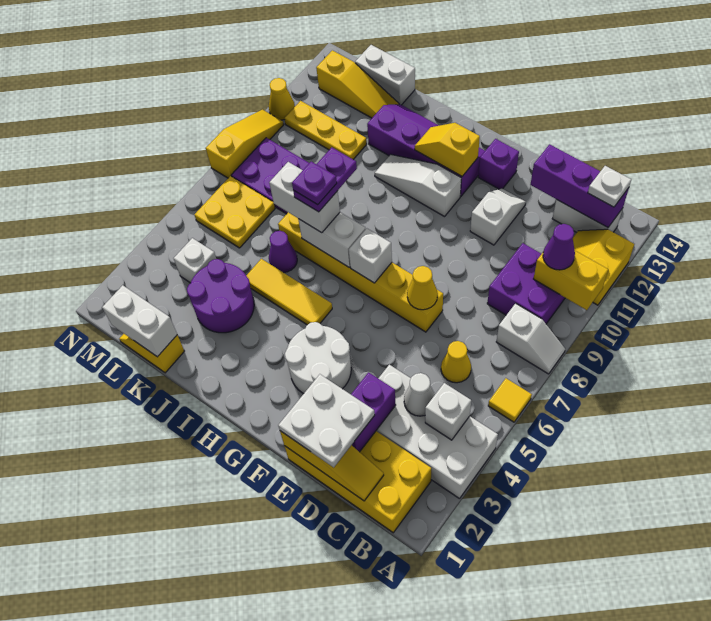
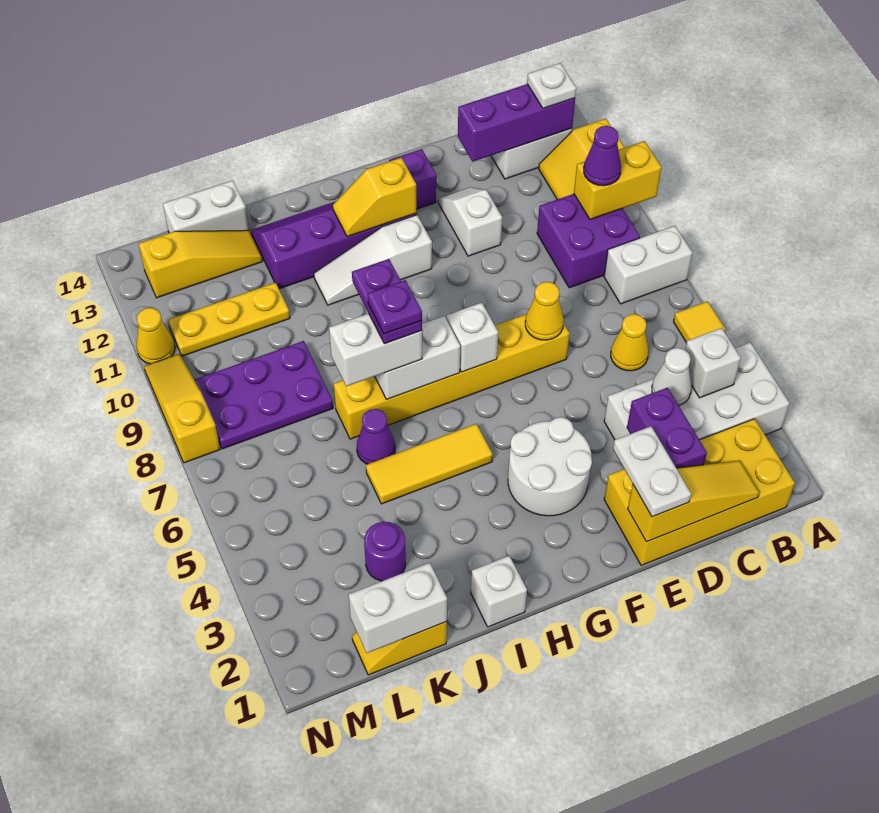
white 1x2 slope [496,303,565,374] -> white 1x2 brick [604,226,692,304]
white 2x2 plate [278,374,375,467] -> white 1x2 plate [613,426,691,517]
purple 2x2 round brick [187,259,254,333] -> purple 1x1 round brick [364,522,406,581]
white 1x1 brick [174,238,216,283] -> white 1x1 brick moved to [471,556,527,627]
yellow 2x2 plate [194,176,275,248] -> none

